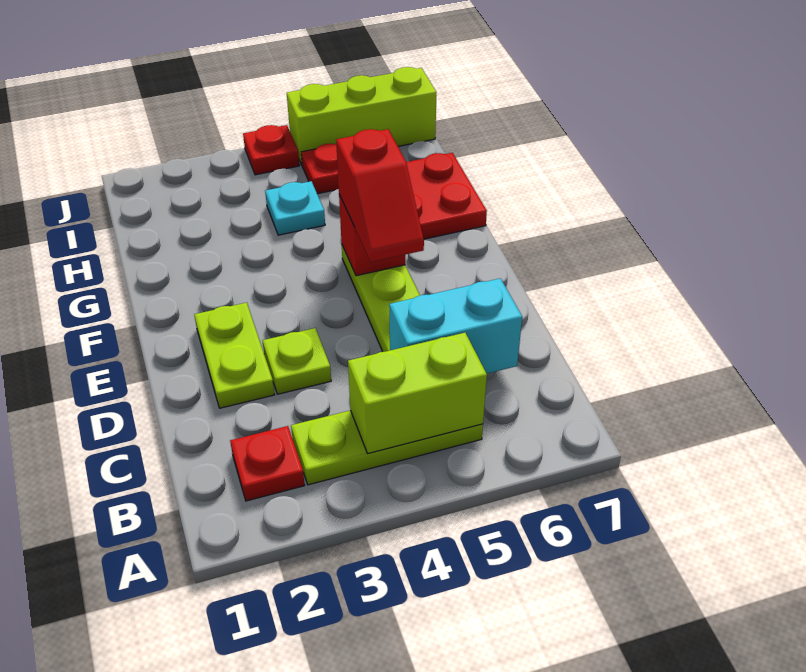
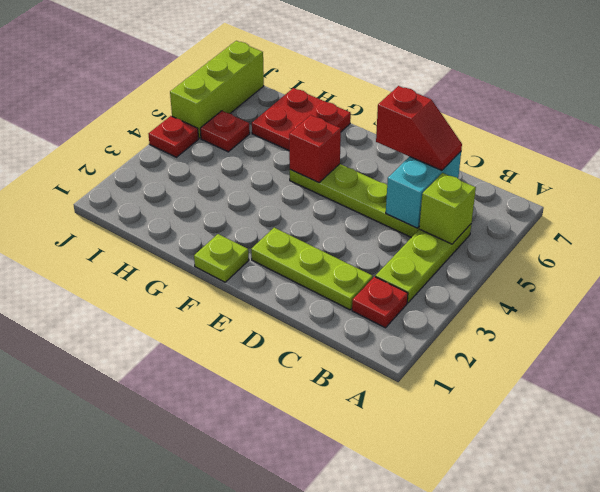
lime 1x2 brick [348,333,487,453] -> lime 1x1 brick [419,173,476,244]
lime 1x2 plate [194,303,275,408] -> lime 1x3 plate [251,228,373,310]
lime 1x1 plate [262,328,331,394] -> lime 1x1 plate moved to [194,234,249,282]
red 1x2 slope [336,129,424,262] -> red 1x2 slope moved to [376,86,462,170]
cyan 1x1 plate [265,181,325,235] -> none

